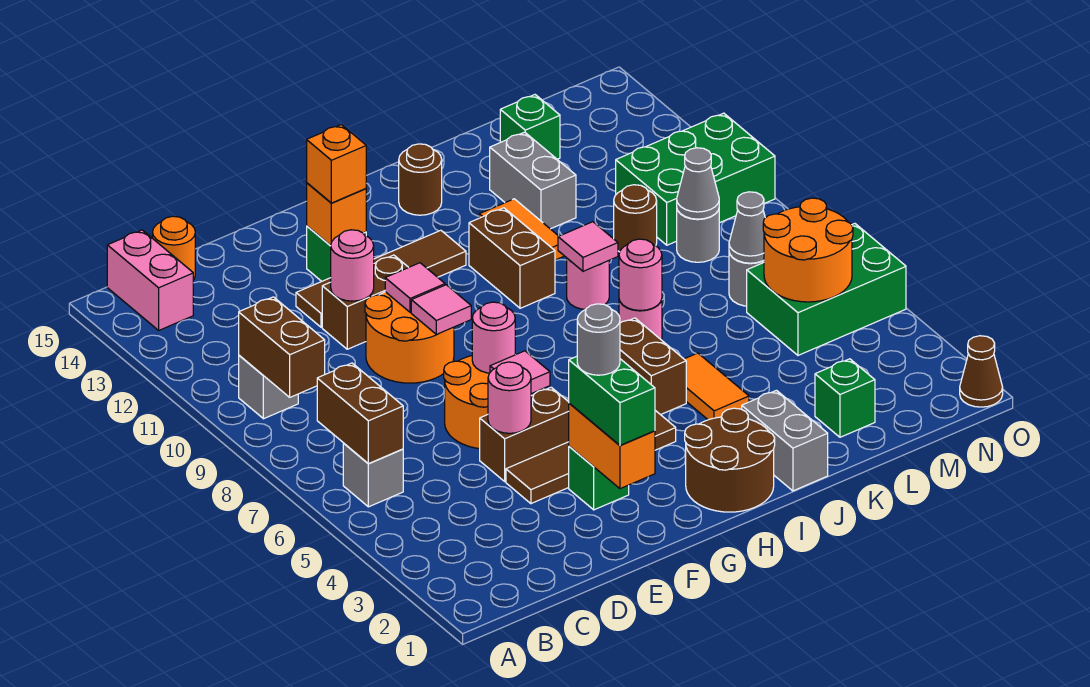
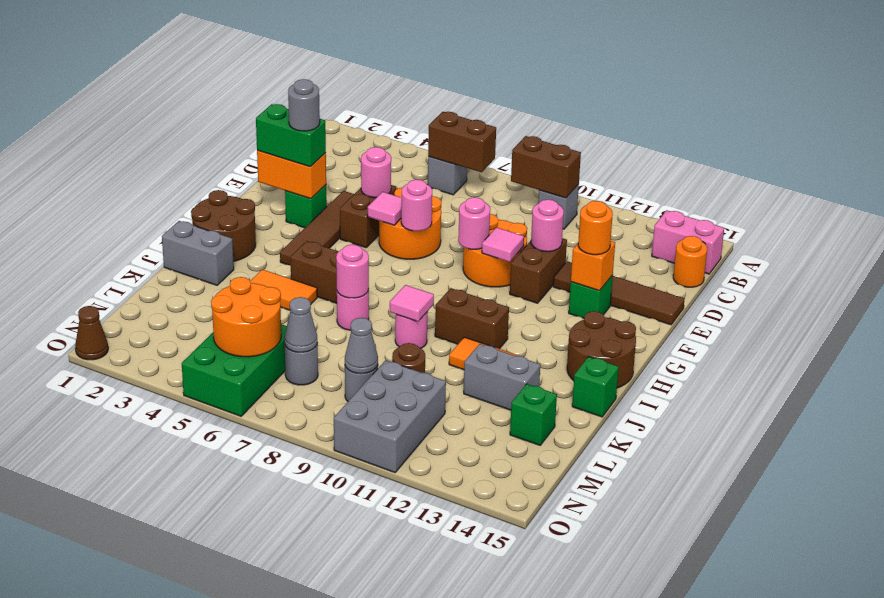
brown 1x4 tile [296,230,466,327] -> brown 1x4 tile turned to [553,261,684,325]
pink 1x1 tile [411,285,471,334] -> pink 1x1 round brick [458,197,490,249]
orange 1x1 brick [307,125,366,203] -> orange 1x1 round brick [578,201,613,255]
brown 1x1 round brick [399,144,442,215] -> brown 2x2 round brick [567,311,636,388]
green 1x1 brick [815,359,875,437] -> green 1x1 brick moved to [572,357,619,417]
green 2x3 brick [616,113,775,245] -> grey 2x3 brick [334,360,446,473]

